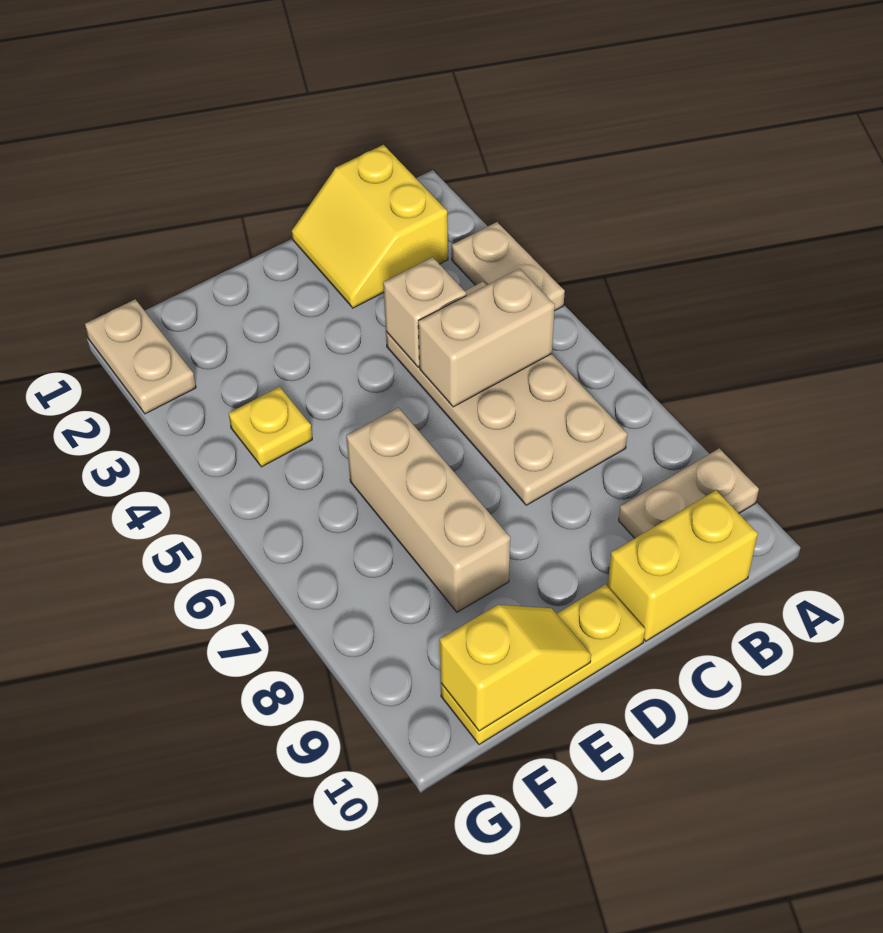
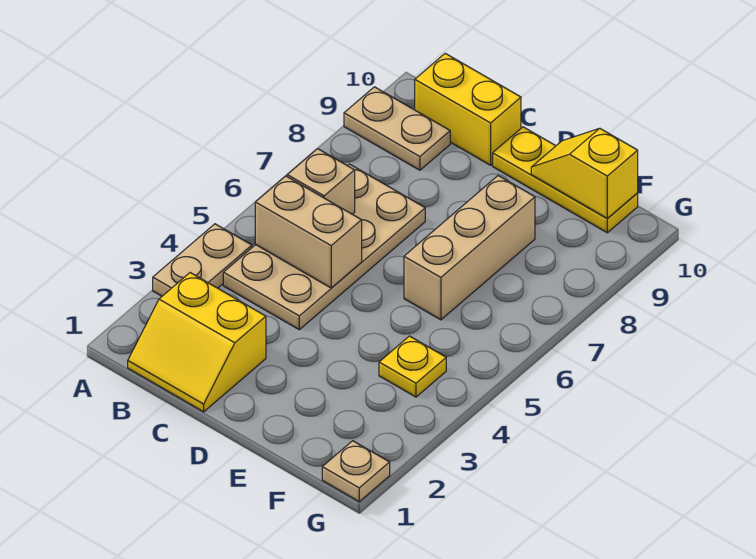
yellow 2x2 slope [292,145,448,308] -> yellow 2x2 slope turned to [128,273,266,412]
tan 1x1 brick [383,257,466,367] -> tan 1x1 brick moved to [287,149,355,214]
tan 1x2 plate [85,299,196,414] -> tan 1x1 plate [322,441,390,501]

